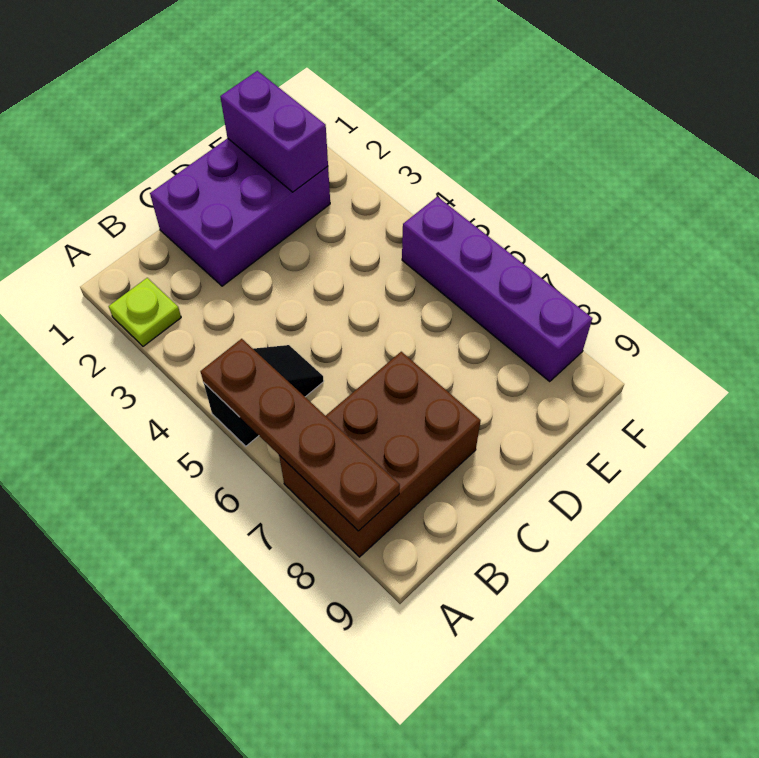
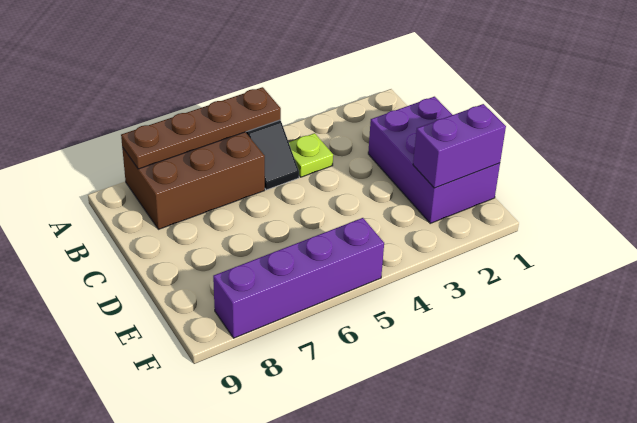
lime 1x1 plate [109,278,181,346] -> lime 1x1 plate moved to [289,133,333,177]
brown 2x3 brick [279,352,481,557] -> brown 2x3 brick turned to [122,132,265,229]

